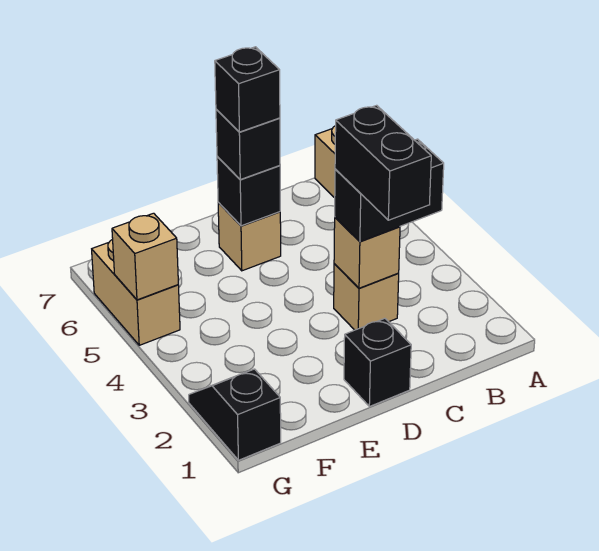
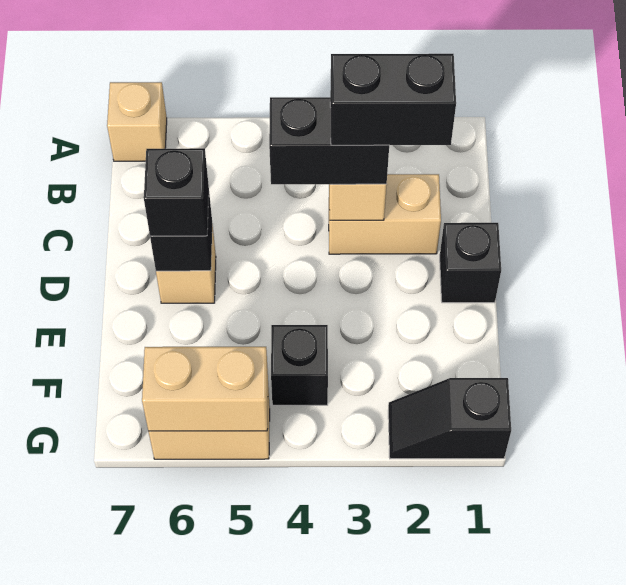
black 1x2 brick [335,139,444,241] -> black 1x2 brick turned to [269,97,389,185]
tan 1x1 brick [334,264,399,330] -> tan 1x2 brick [329,174,441,254]
black 1x1 brick [215,47,280,132] -> black 1x1 brick moved to [271,325,328,405]
tan 1x1 brick [112,213,178,300] -> tan 1x2 brick [142,347,268,431]

